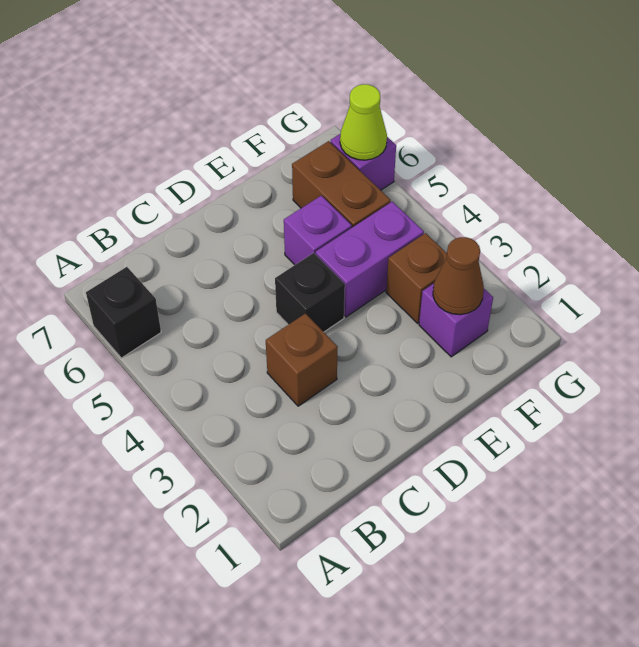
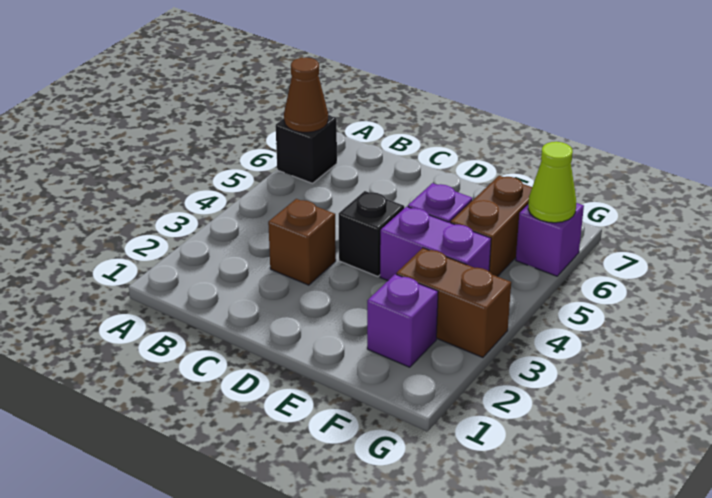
brown 1x1 cone [433,237,484,315] -> brown 1x1 cone moved to [284,57,328,132]
brown 1x1 brick [386,233,447,323] -> brown 1x2 brick [396,248,511,357]

